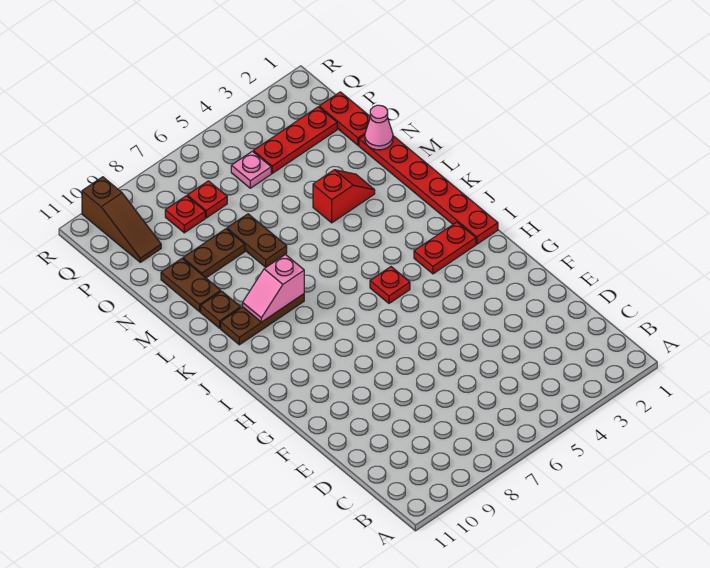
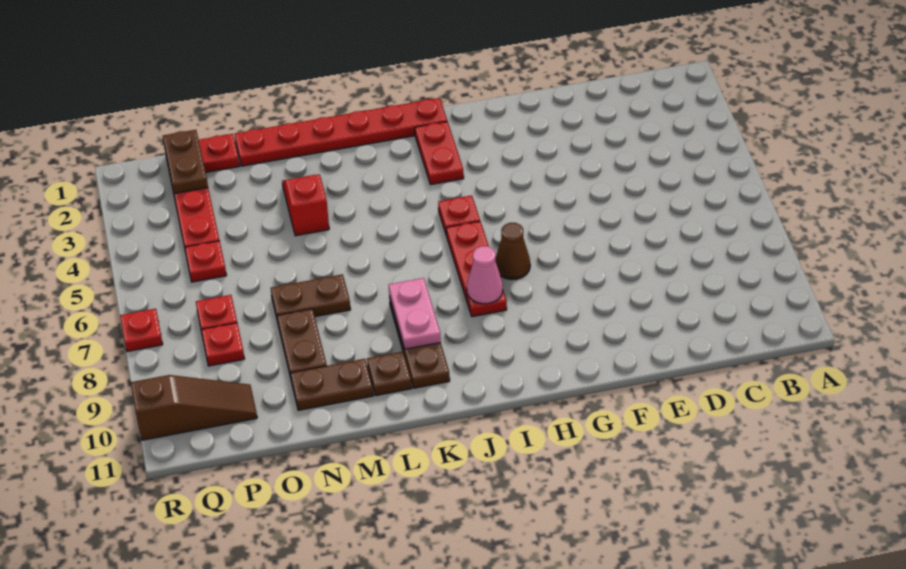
none -> brown 1x1 cone [495,223,530,280]
none -> red 1x3 plate [446,221,507,317]
pink 1x2 slope [243,254,304,322] -> pink 1x2 plate [389,278,441,349]
pink 1x1 cone [365,105,393,150] -> pink 1x1 cone moved to [467,246,503,304]
none -> brown 1x2 plate [163,130,208,194]
pink 1x1 plate [231,151,271,188] -> red 1x1 plate [185,241,227,282]
none -> red 1x1 plate [120,309,163,352]

